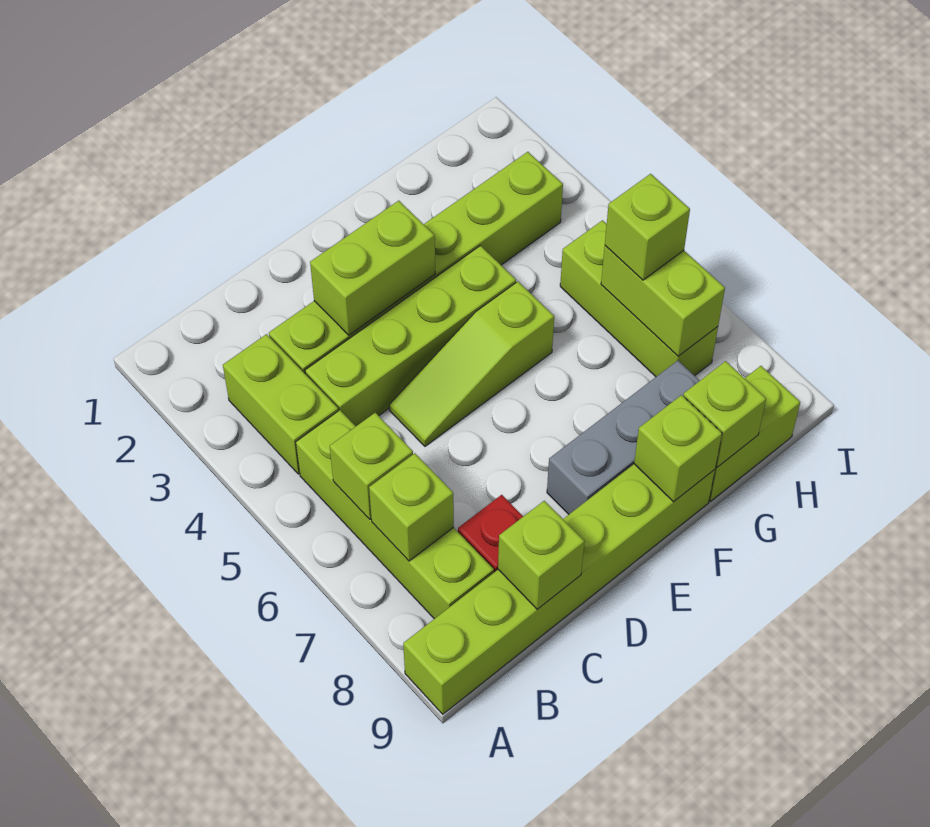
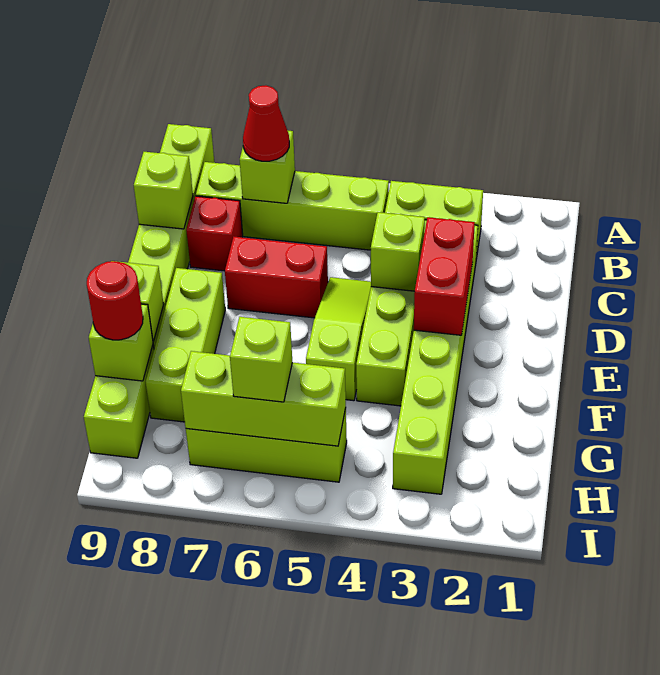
lime 1x1 brick [330,413,413,519] -> lime 1x1 brick moved to [371,212,425,291]
none -> red 1x1 cone [243,85,289,161]
lime 1x2 brick [310,201,435,335] -> red 1x2 brick [414,217,475,335]
none -> red 1x2 brick [225,237,328,318]
grey 1x3 brick [547,361,700,514] -> lime 1x3 brick [146,268,225,422]
none -> red 1x1 round brick [87,261,143,340]
lime 1x2 brick [601,246,725,356] -> lime 1x3 brick [181,351,346,446]

